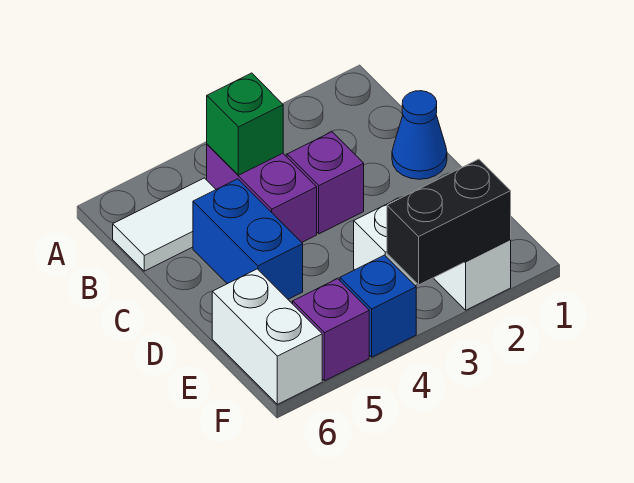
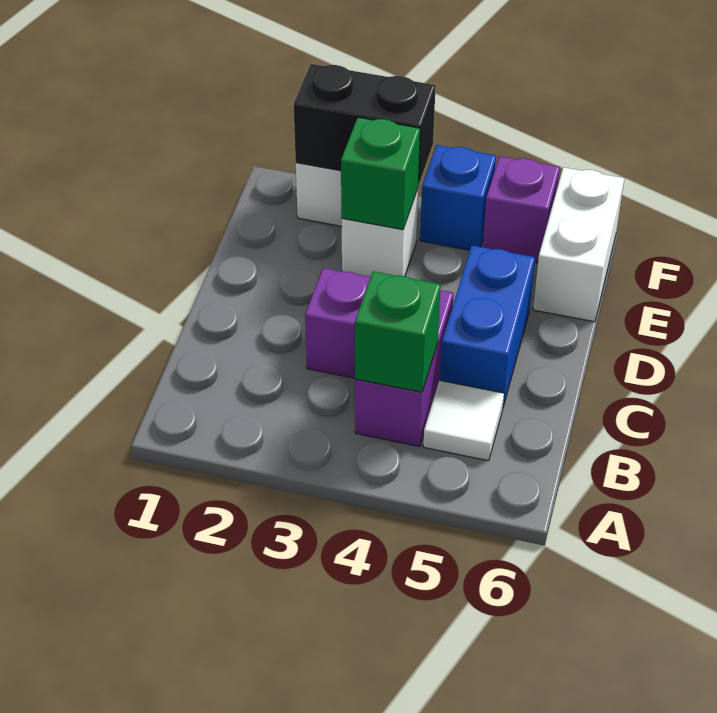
white 1x2 tile [113,178,216,271] -> white 1x1 tile [423,380,504,461]
blue 1x1 cone [392,91,447,179] -> none
none -> green 1x1 brick [341,117,420,230]

